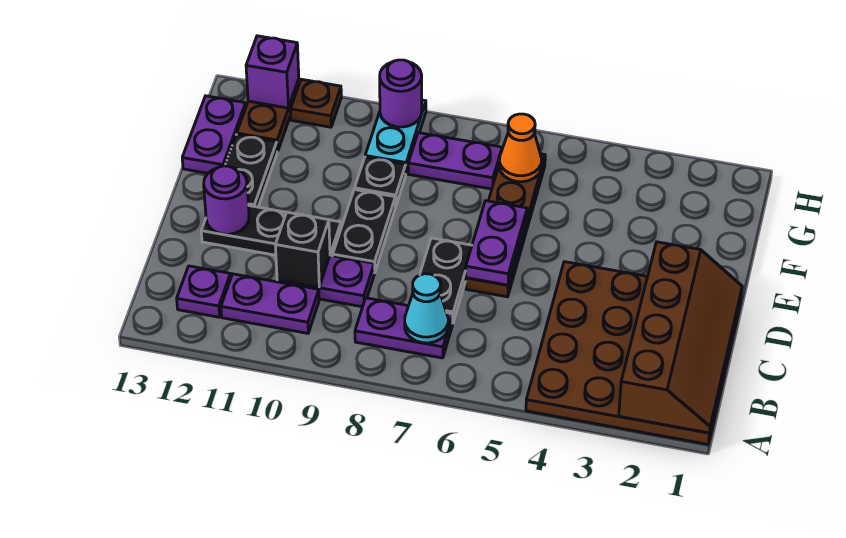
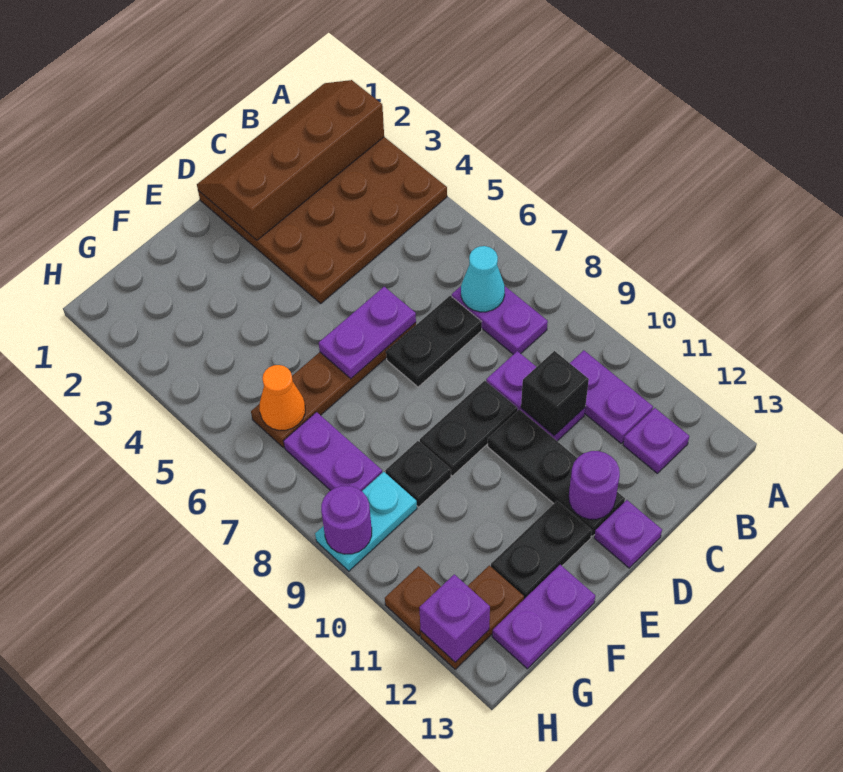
none -> purple 1x1 plate [594,500,662,568]

